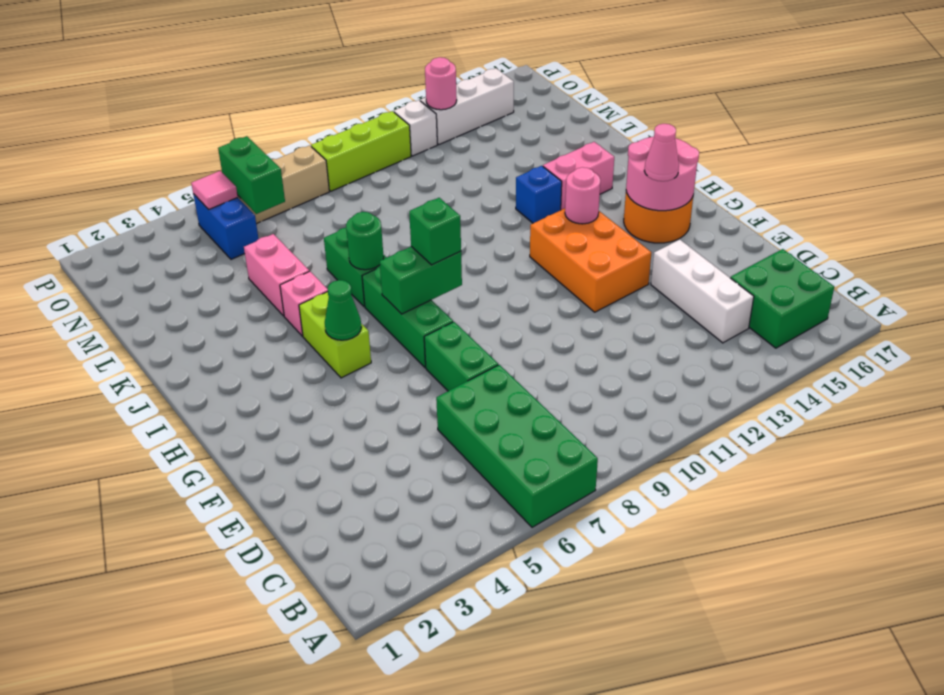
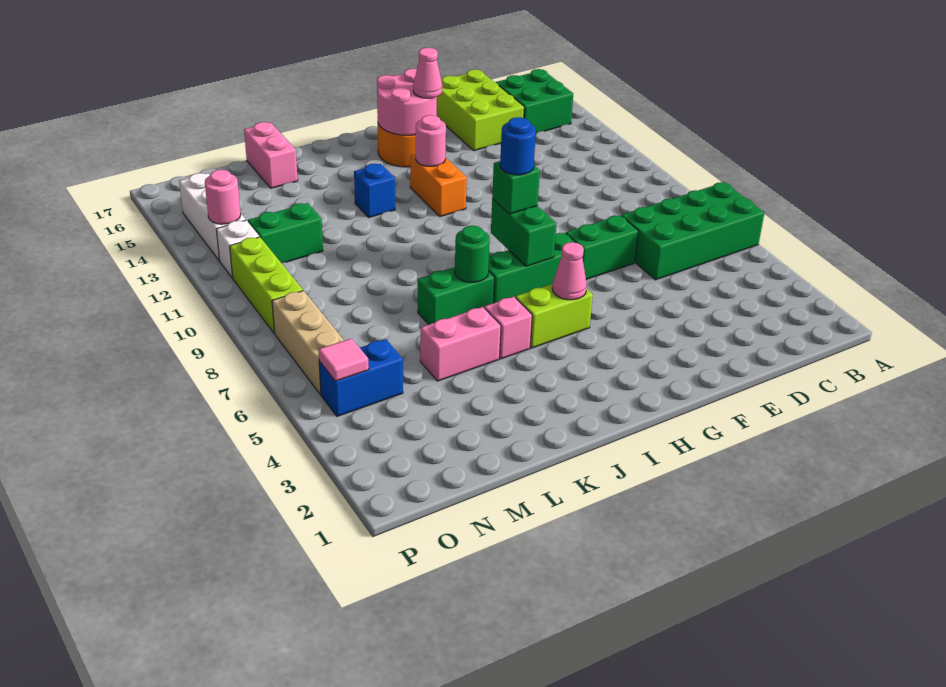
white 1x3 brick [651,240,754,343] -> none
none -> lime 2x3 brick [437,69,524,151]
orange 2x3 brick [530,209,651,312] -> orange 1x2 brick [410,154,467,217]
green 1x1 cone [325,280,361,340] -> pink 1x1 cone [552,242,587,300]
none -> blue 1x1 round brick [500,117,536,175]
pink 1x2 brick [543,142,614,210] -> pink 1x2 brick moved to [244,122,298,188]
green 1x2 brick [218,136,285,214] -> green 1x2 brick moved to [248,203,323,263]

